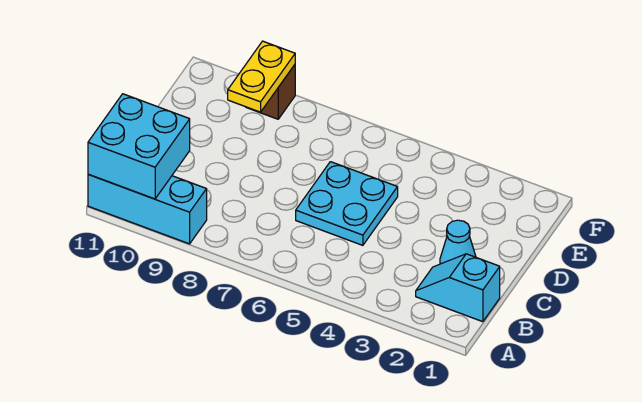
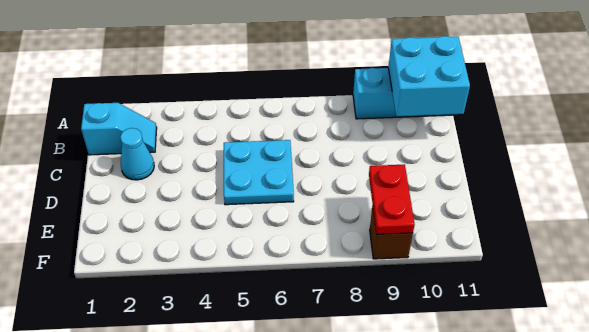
yellow 1x2 plate [228,41,295,112] -> red 1x2 plate [369,164,415,234]

